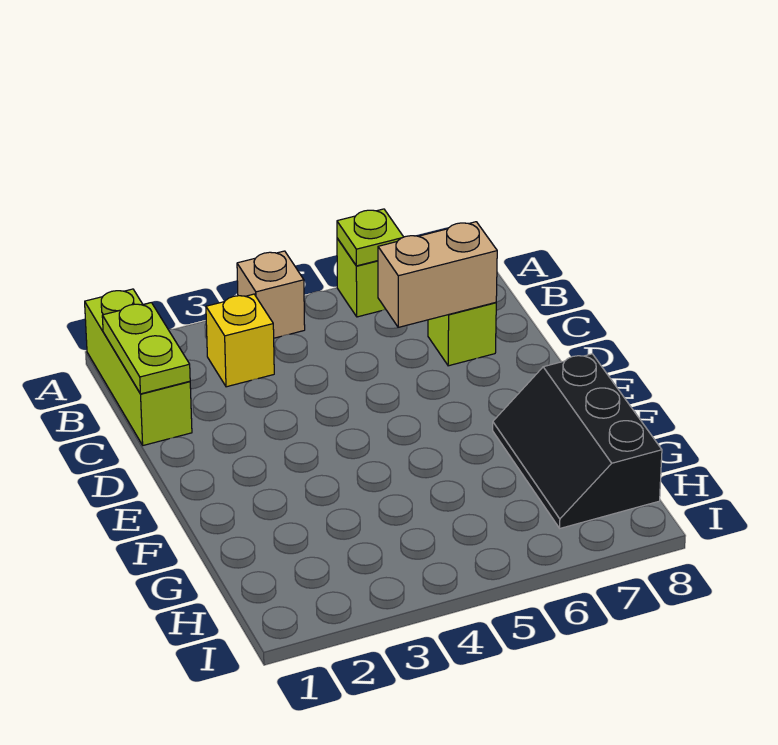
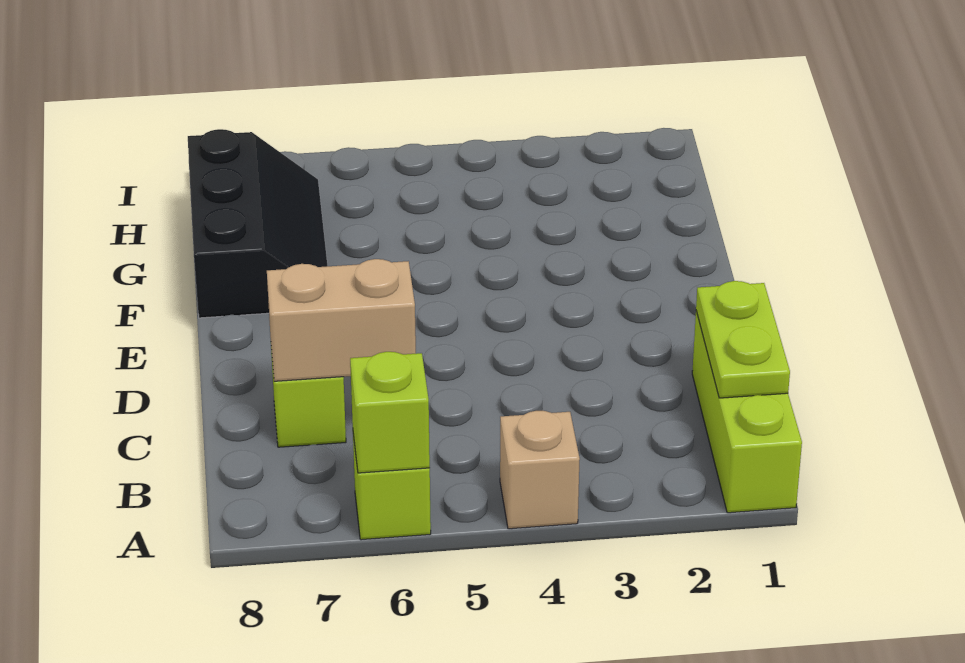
lime 1x1 plate [337,209,403,266] -> lime 1x1 brick [350,352,430,473]
yellow 1x1 brick [206,294,274,387] -> none

